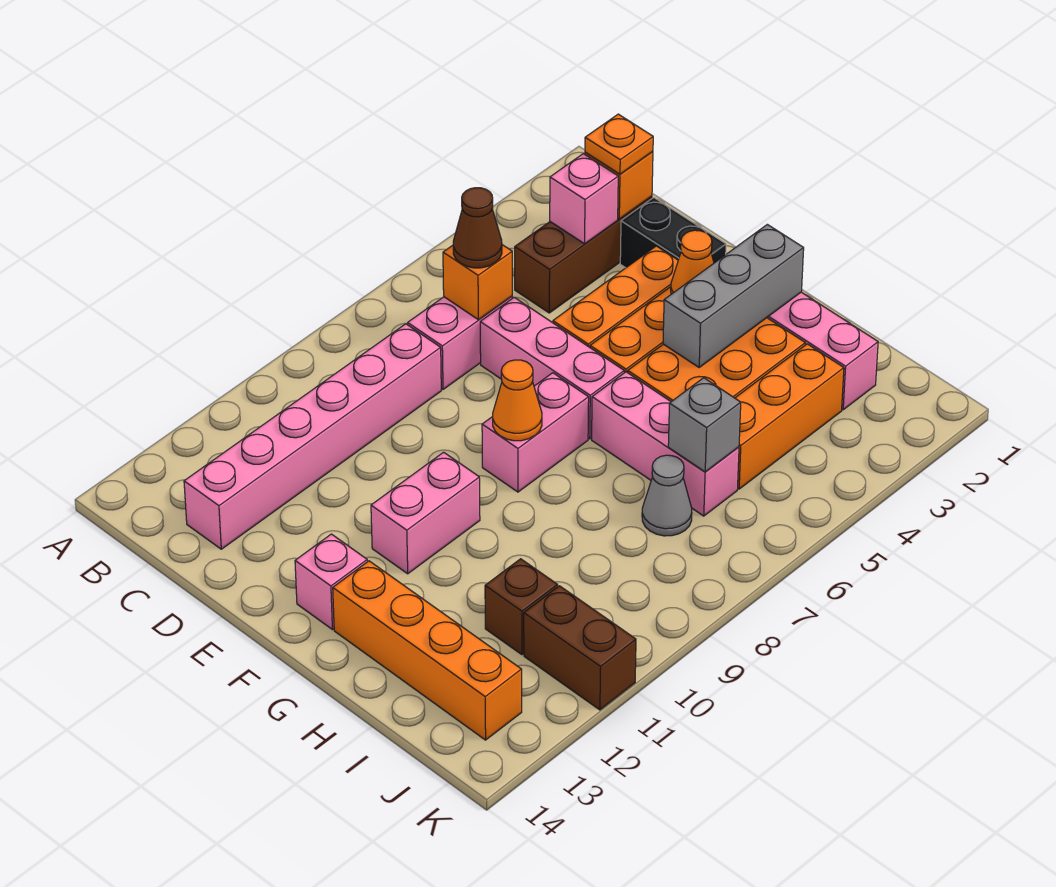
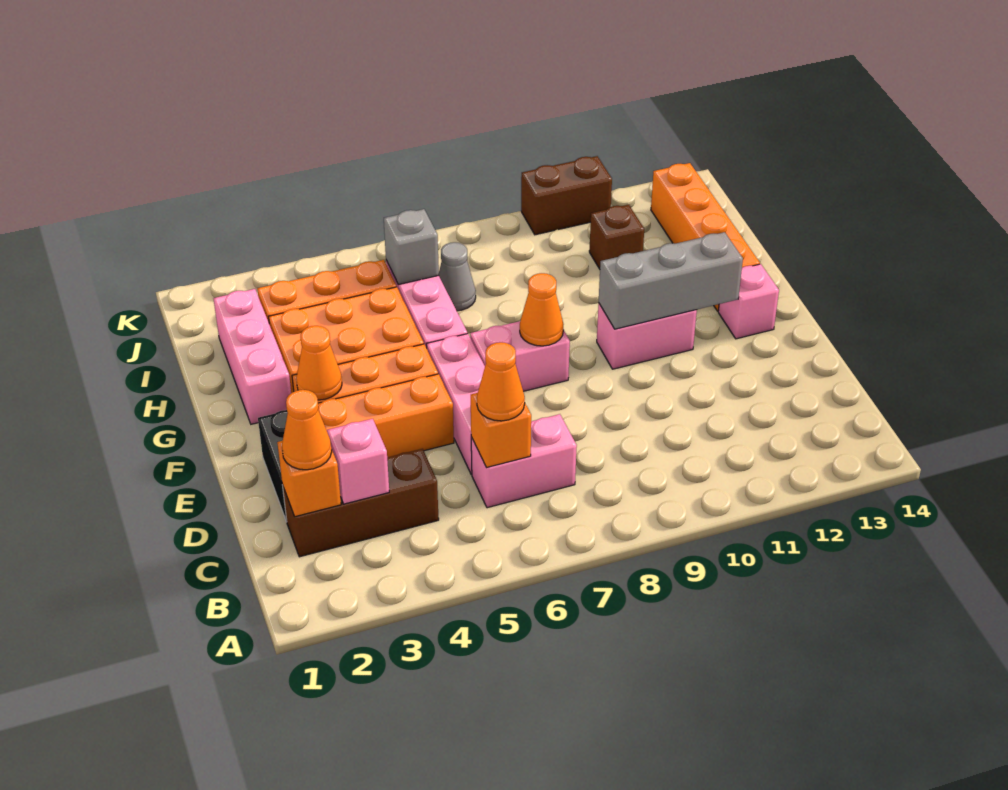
orange 1x1 plate [585,114,653,174] -> orange 1x1 cone [282,390,332,470]
brown 1x1 cone [453,188,502,268] -> orange 1x1 cone [477,342,525,421]
pink 1x6 brick [184,324,441,549] -> none
grey 1x3 brick [663,224,804,367] -> grey 1x3 brick moved to [599,232,743,329]
brown 1x2 brick [524,586,636,710] -> brown 1x2 brick turned to [521,156,612,235]

